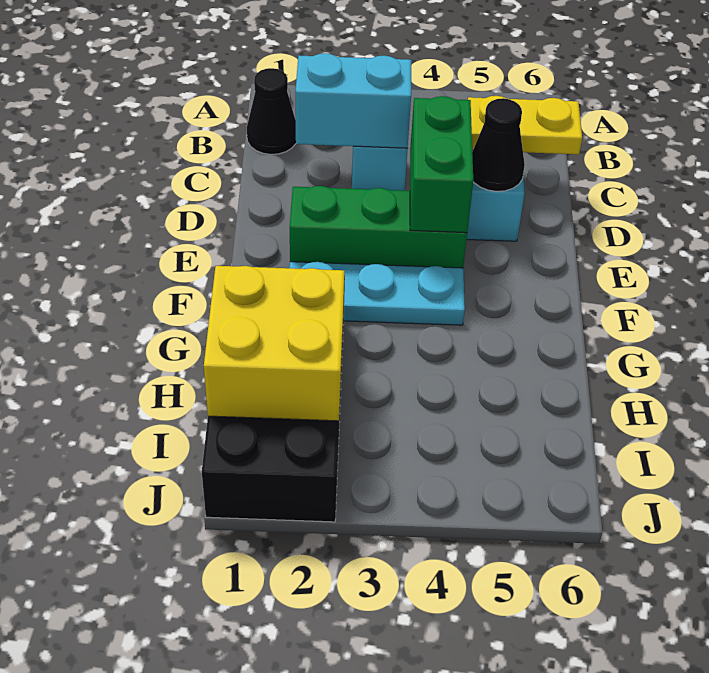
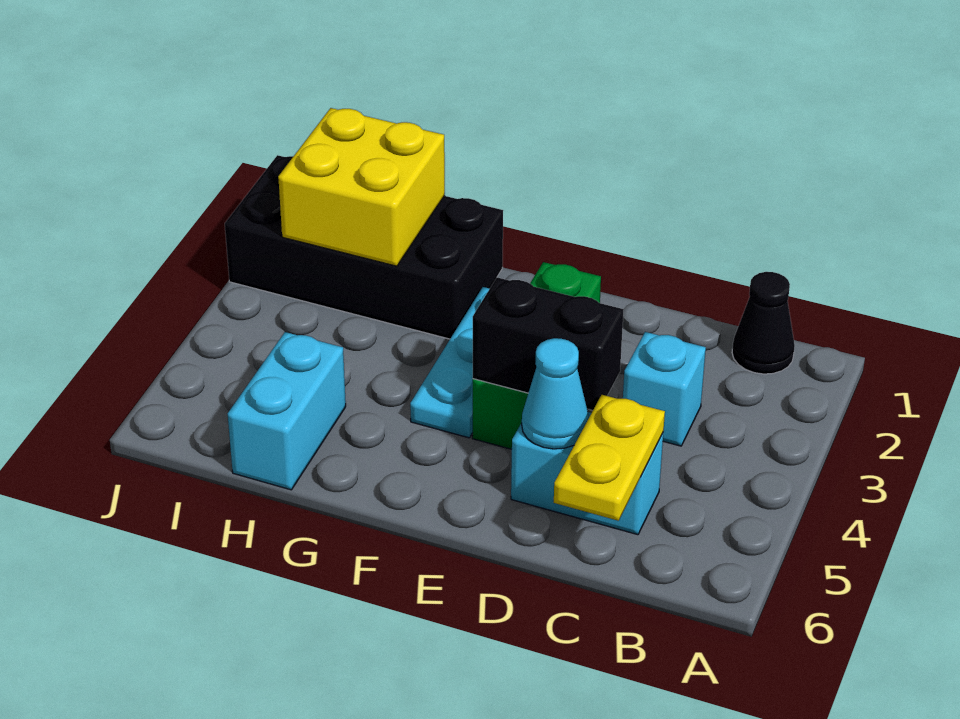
cyan 1x2 brick [295,53,411,148] -> cyan 1x2 brick moved to [228,332,346,490]
green 1x2 brick [410,96,473,233] -> black 1x2 brick [473,277,623,410]
black 1x1 cone [472,98,525,191] -> cyan 1x1 cone [522,338,589,449]

